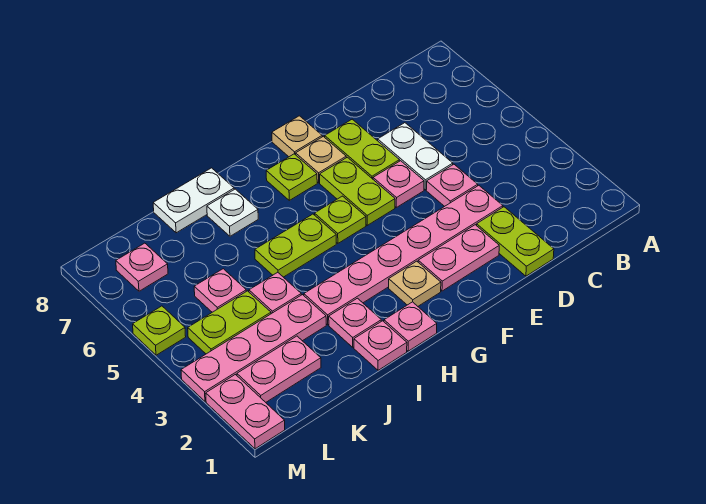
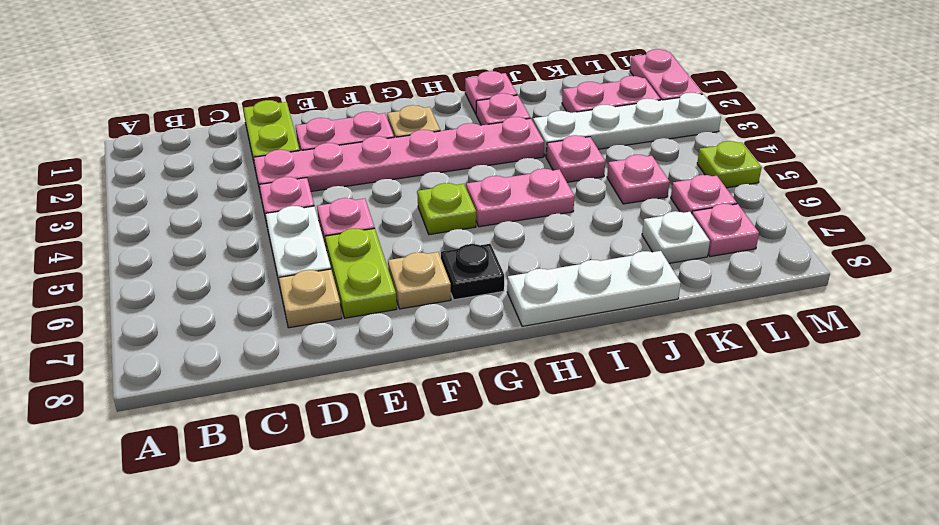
lime 1x2 plate [320,157,395,225] -> none
tan 1x1 plate [272,116,322,157] -> tan 1x1 plate moved to [279,269,342,328]
lime 1x1 plate [266,154,317,200] -> black 1x1 plate [441,244,504,300]
pink 1x1 plate [384,302,437,351] -> pink 1x1 plate moved to [671,175,737,214]
lime 1x2 plate [255,214,336,277] -> pink 1x2 plate [466,169,574,227]
white 1x1 plate [207,189,258,236] -> white 1x1 plate moved to [642,211,710,263]
white 1x2 plate [153,168,234,233] -> white 1x3 plate [507,251,681,326]
pink 1x4 plate [181,295,326,401] -> white 1x4 plate [533,93,721,157]
lime 1x2 plate [188,291,271,354] -> none

